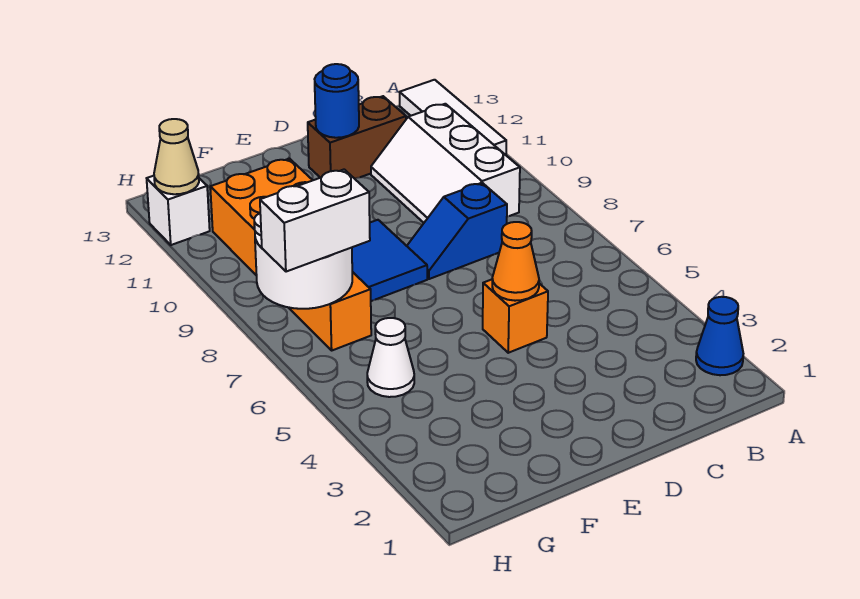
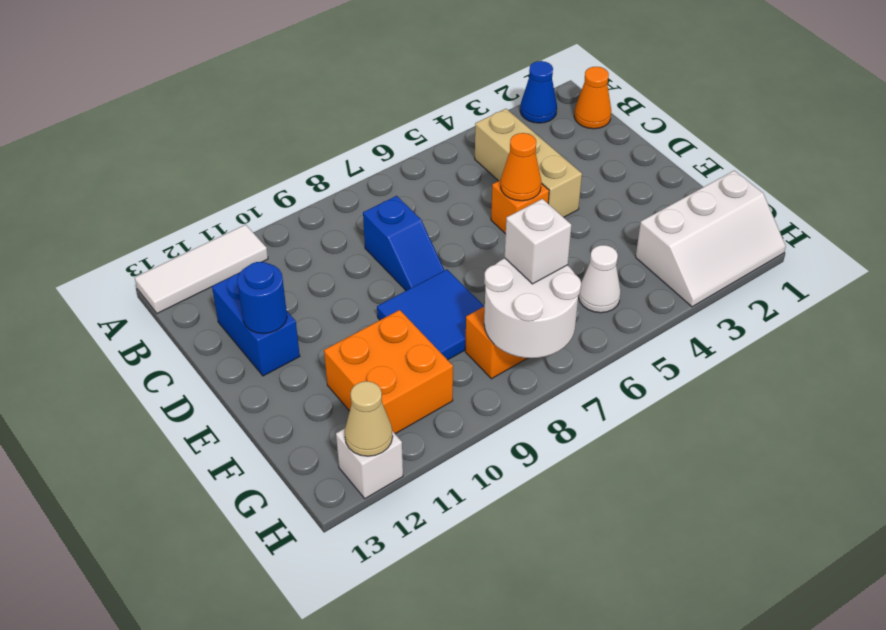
none -> orange 1x1 cone [574,67,611,129]
none -> tan 1x3 brick [475,109,582,217]
white 2x3 slope [371,104,520,223] -> white 2x3 slope moved to [636,171,786,307]
brown 1x2 brick [308,96,406,179] -> blue 1x2 brick [212,273,300,376]
white 1x2 brick [260,170,370,272] -> white 1x1 brick [505,199,571,284]

